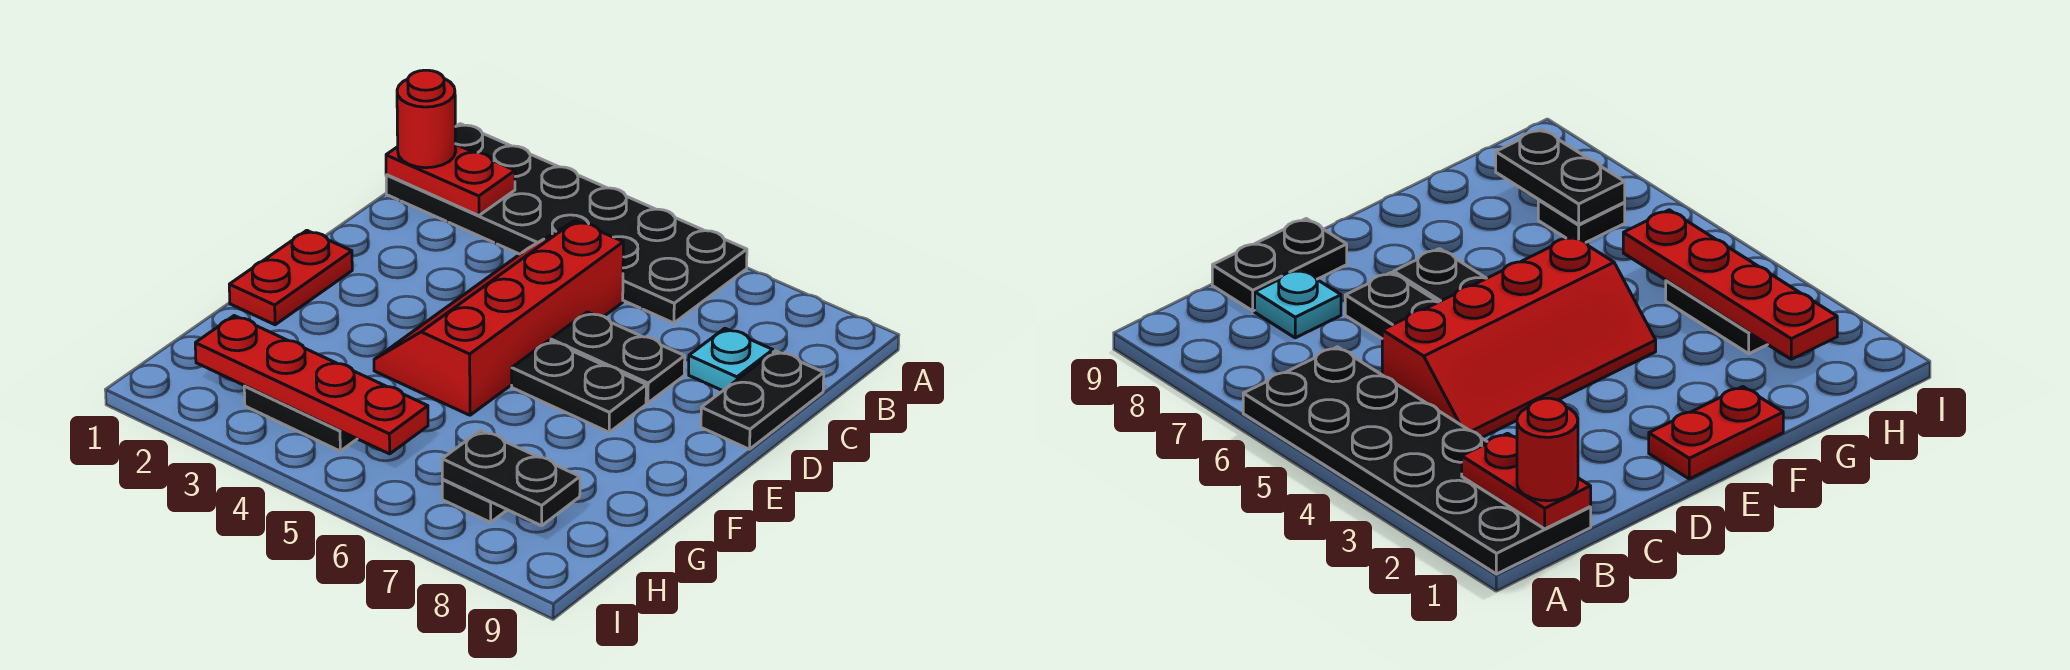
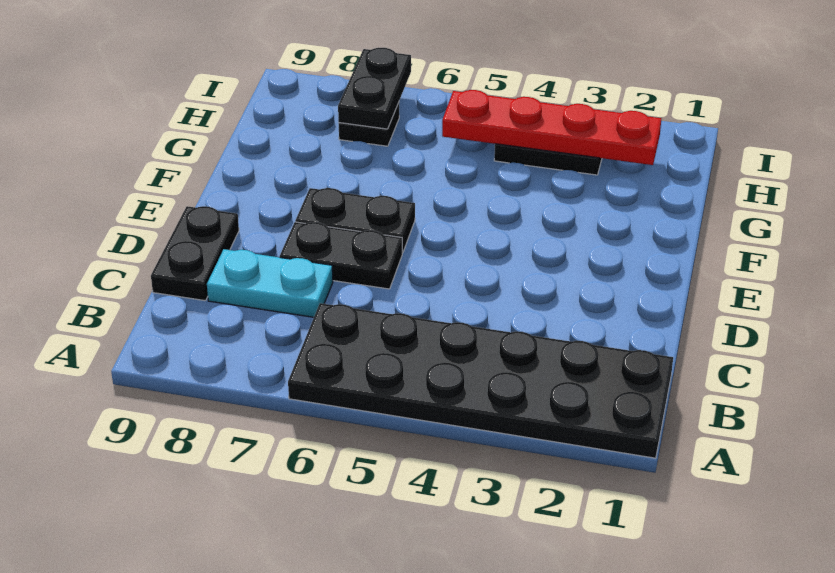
red 1x2 plate [386,144,515,216] -> none
red 1x1 round brick [397,70,456,168] -> none
red 2x4 slope [374,221,623,415] -> none
cyan 1x1 plate [689,328,773,391] -> cyan 1x2 plate [207,249,333,317]
red 1x2 plate [229,230,352,325] -> none
black 1x2 plate [442,430,580,526] -> black 1x2 plate turned to [338,48,411,129]

